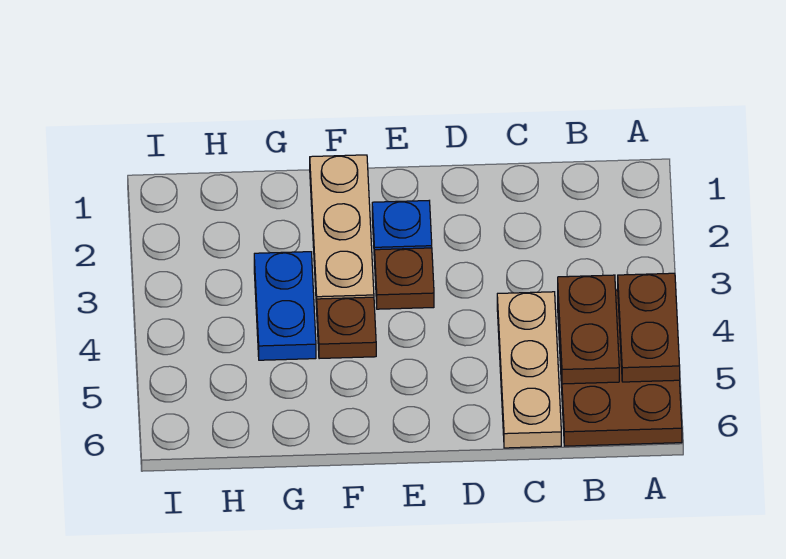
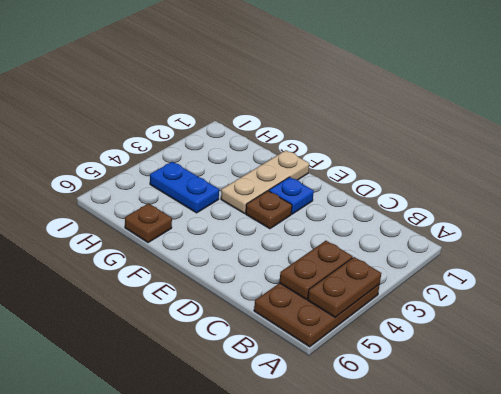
tan 1x3 plate [497,292,561,448] -> none
brown 1x1 plate [317,297,376,359] -> brown 1x1 plate moved to [125,203,172,243]
blue 1x2 plate [254,252,316,360] -> blue 1x2 plate turned to [150,162,219,213]

